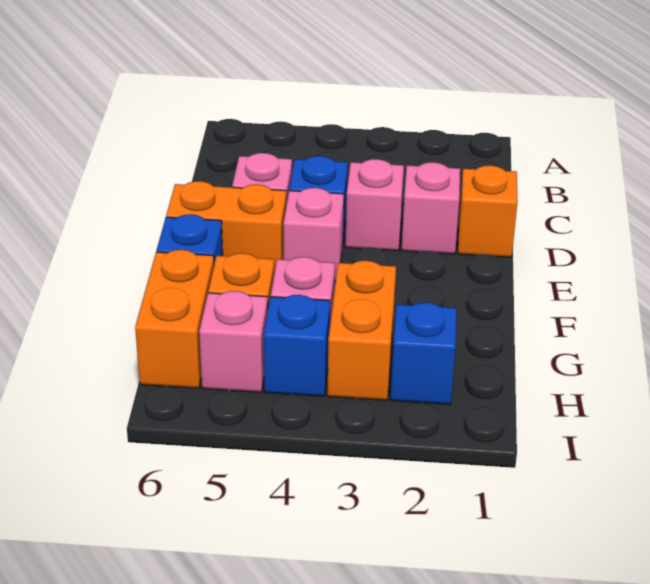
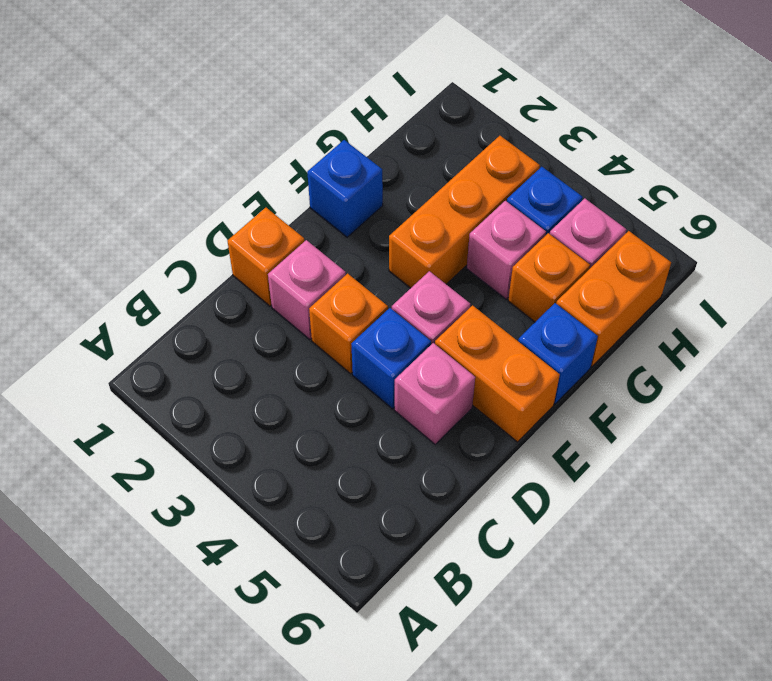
pink 1x1 brick [345,159,404,251] -> orange 1x1 brick [309,274,388,374]
orange 1x2 brick [327,261,396,400] -> orange 1x3 brick [389,136,540,288]
blue 1x1 brick [391,302,457,404] -> blue 1x1 brick moved to [307,140,383,237]

